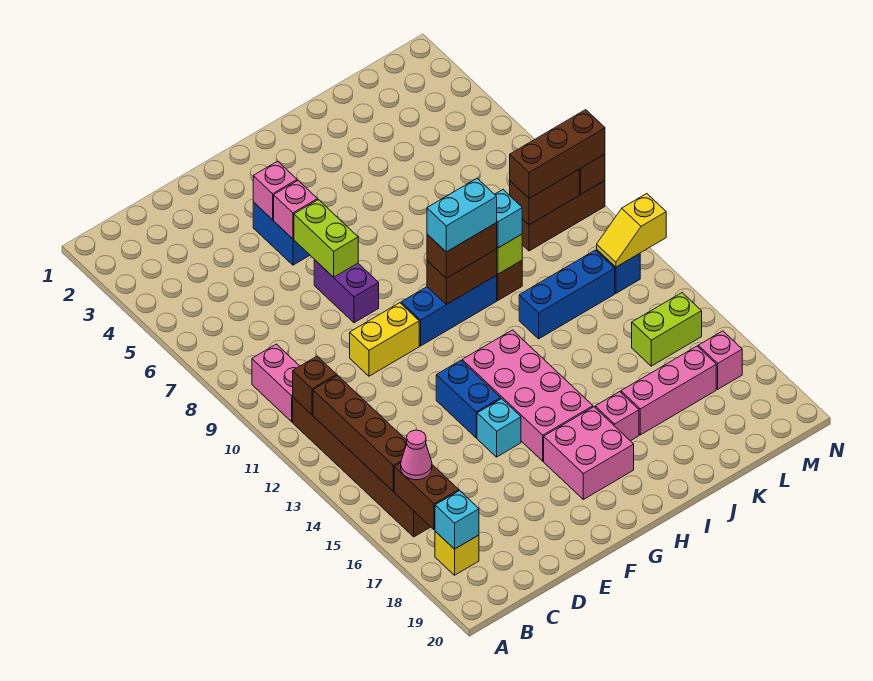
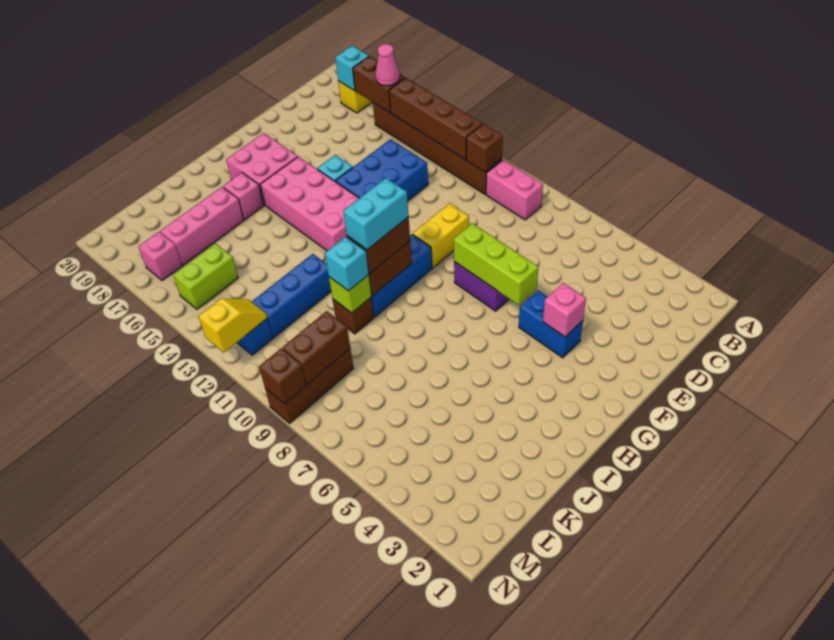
pink 1x1 brick [274,181,317,239] -> none
lime 1x2 brick [294,200,358,277] -> lime 1x3 brick [454,223,538,305]
blue 1x2 brick [436,360,501,438] -> blue 2x3 brick [336,139,428,201]
brown 1x3 brick [510,110,605,198] -> none

